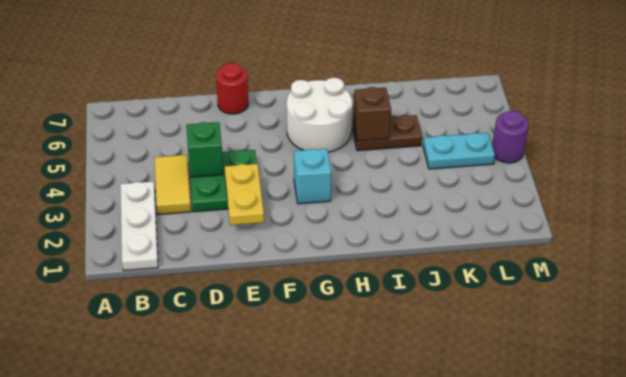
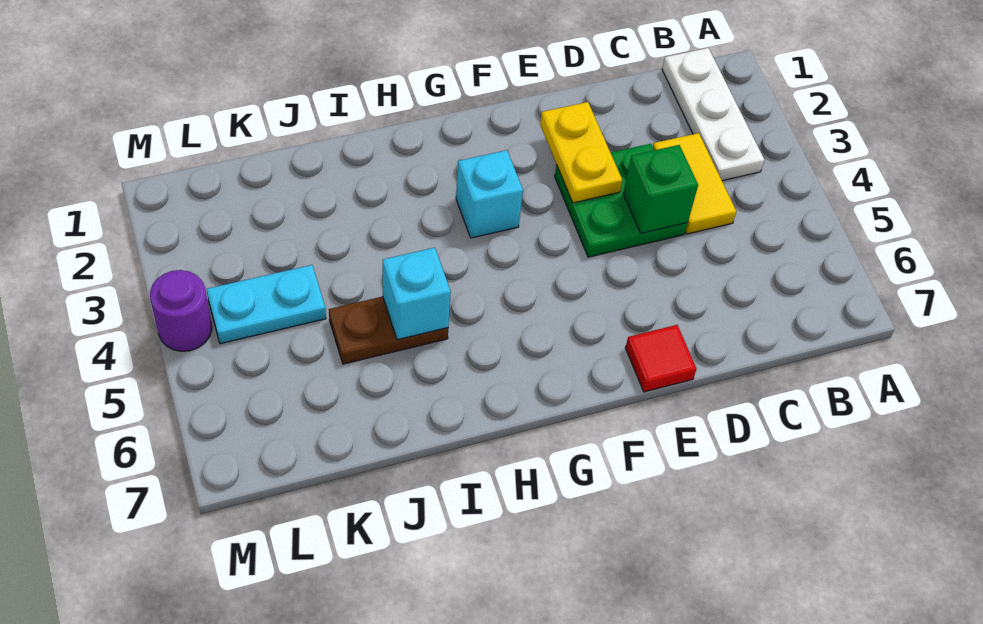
red 1x1 round brick [216,63,248,114] -> red 1x1 tile [625,325,697,392]
white 2x2 round brick [287,78,352,152] -> none
brown 1x1 brick [353,87,391,141] -> cyan 1x1 brick [383,248,451,340]

